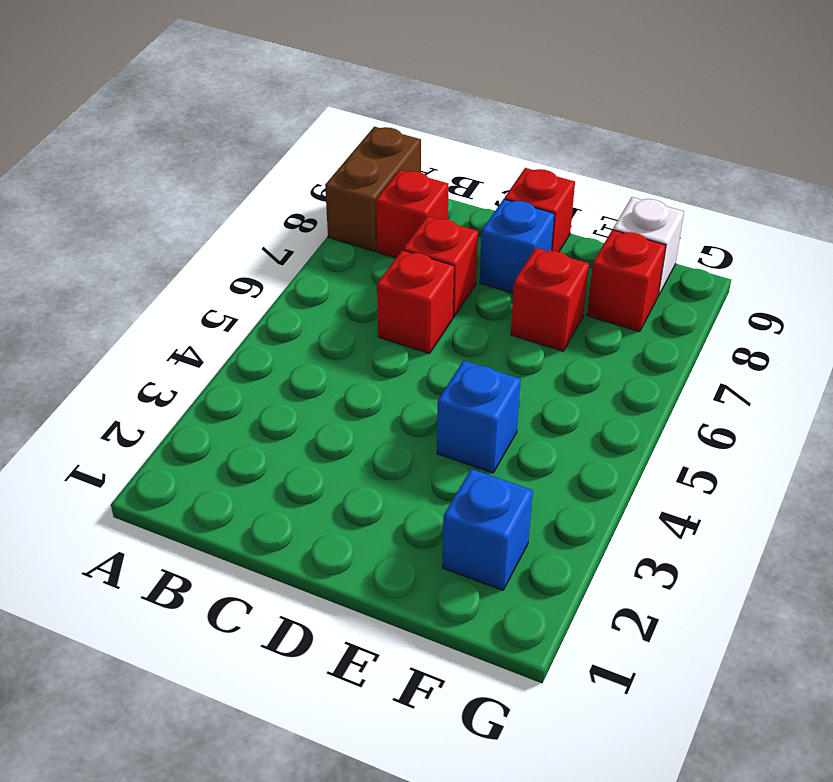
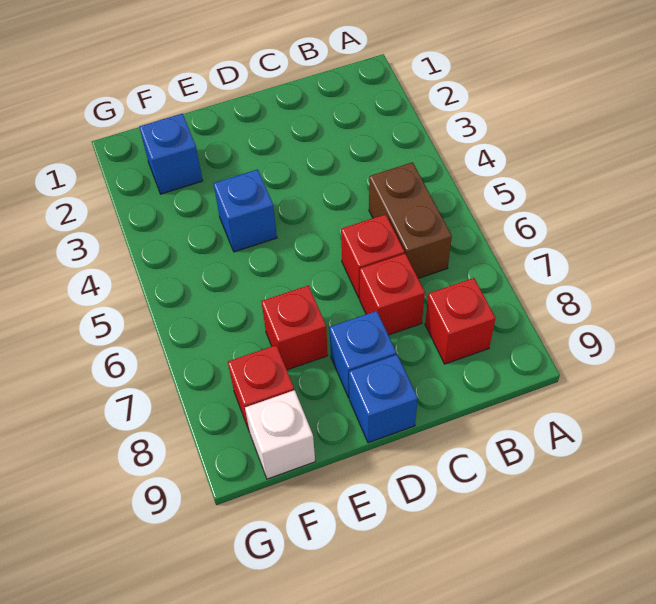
brown 1x2 brick [325,127,421,251] -> brown 1x2 brick moved to [369,162,452,278]
red 1x1 brick [504,168,575,252] -> blue 1x1 brick [349,355,418,443]

